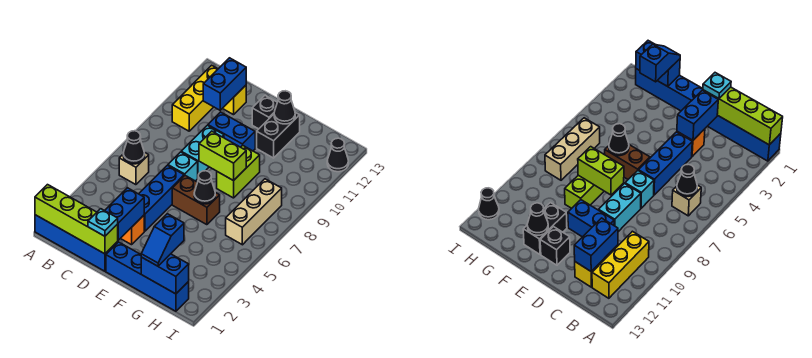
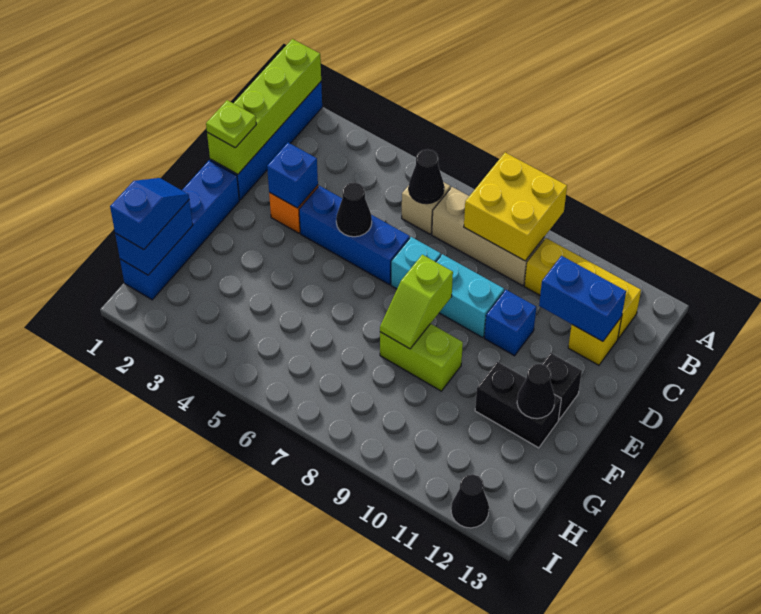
none -> yellow 2x2 brick [464,153,567,261]
cyan 1x1 plate [88,209,118,236] -> lime 1x1 plate [206,100,256,148]
blue 1x2 brick [105,188,144,240] -> blue 1x1 brick [267,143,318,208]
blue 1x2 brick [208,112,255,151] -> blue 1x1 brick [484,290,536,356]
brown 1x2 brick [172,176,220,225] -> none
lime 1x2 brick [199,131,246,181] -> lime 1x2 slope [380,255,453,349]
black 1x1 cone [194,171,215,204] -> black 1x1 cone moved to [336,182,372,237]
blue 1x2 slope [141,214,184,266] -> blue 1x2 slope turned to [110,178,189,249]
tan 1x3 brick [226,179,282,245] -> tan 1x3 brick moved to [432,187,544,286]

